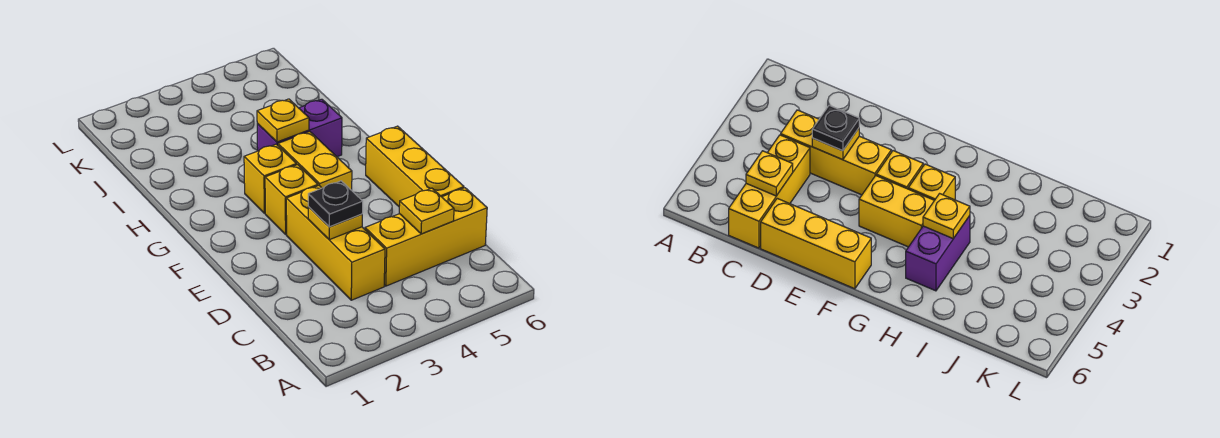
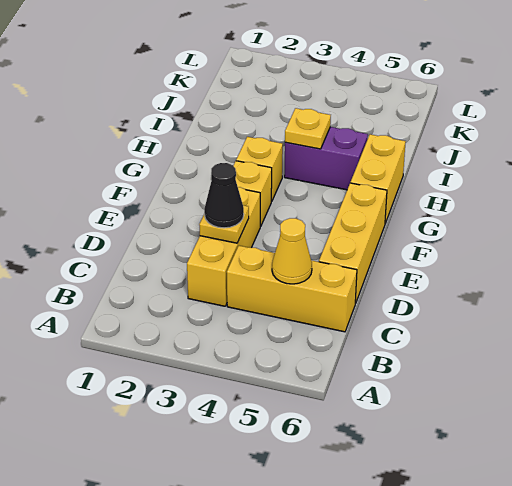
yellow 1x1 plate [399,188,454,234] -> yellow 1x1 cone [272,218,312,284]
black 1x1 plate [308,181,363,227] -> black 1x1 cone [204,163,244,228]
yellow 1x2 brick [278,132,352,190] -> yellow 1x2 brick moved to [351,134,406,223]

